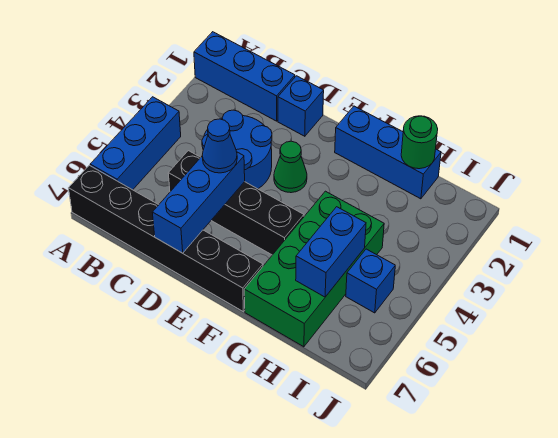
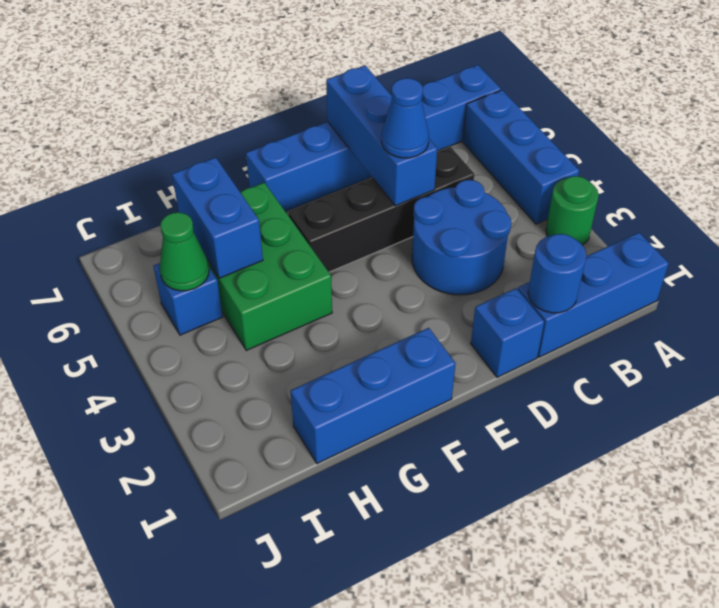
black 1x6 brick [69,165,263,312] -> blue 1x6 brick [246,65,501,212]
none -> blue 1x1 round brick [528,234,587,313]
green 1x1 cone [274,141,307,193] -> green 1x1 cone moved to [160,212,209,291]
green 2x4 brick [244,191,384,347] -> green 2x3 brick [208,183,332,350]
green 1x1 round brick [401,116,438,169] -> green 1x1 round brick moved to [546,176,599,245]

